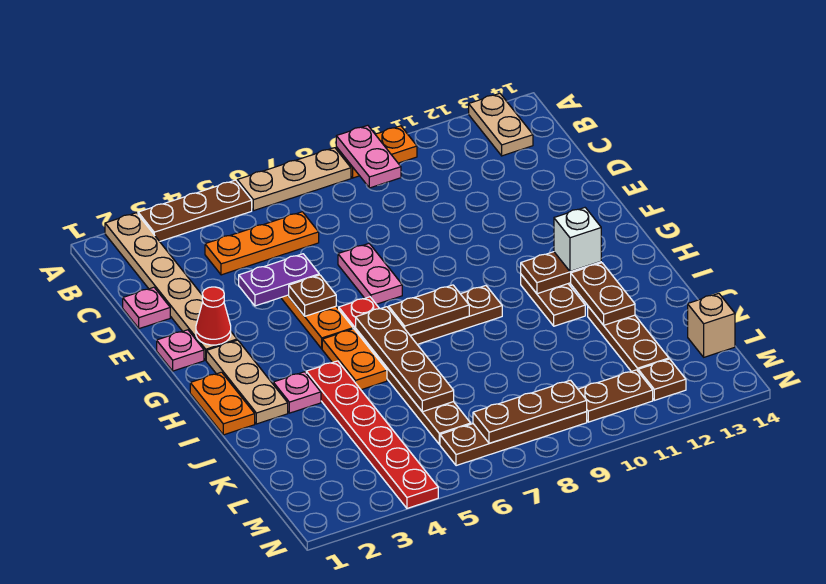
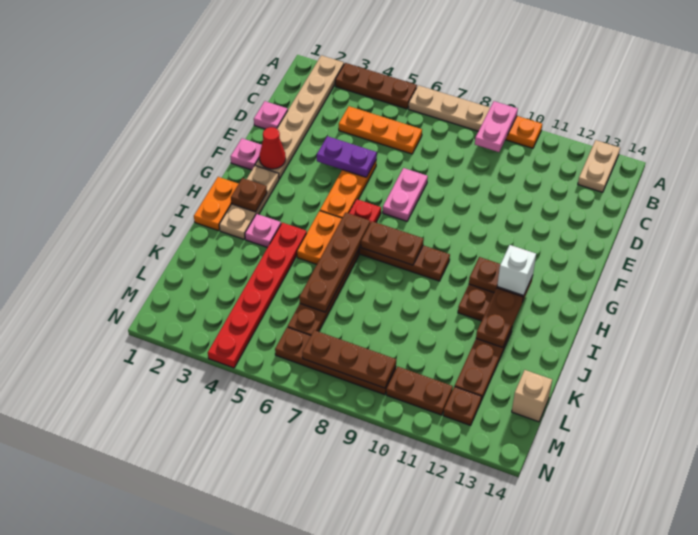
brown 1x1 plate [289,275,336,316] -> brown 1x1 plate moved to [231,178,267,212]

